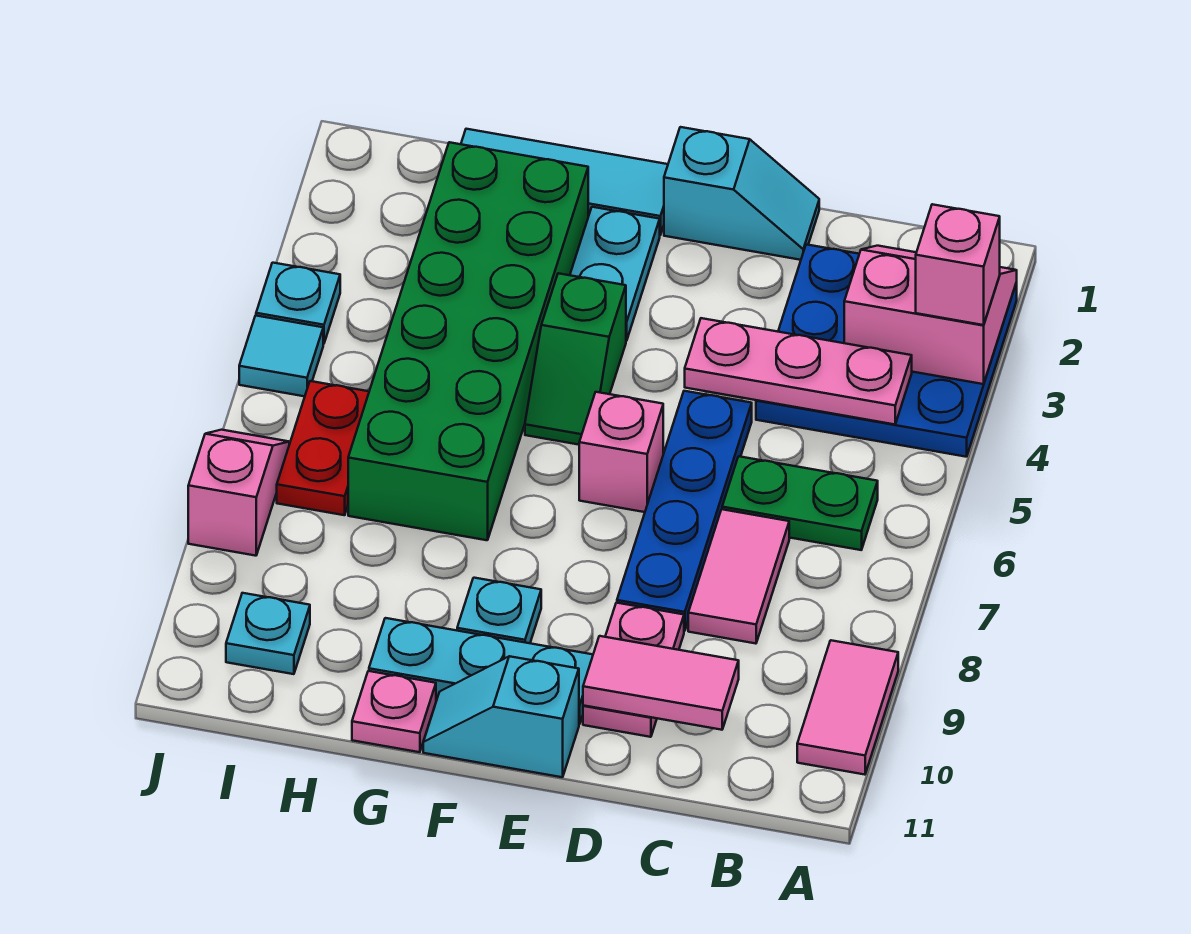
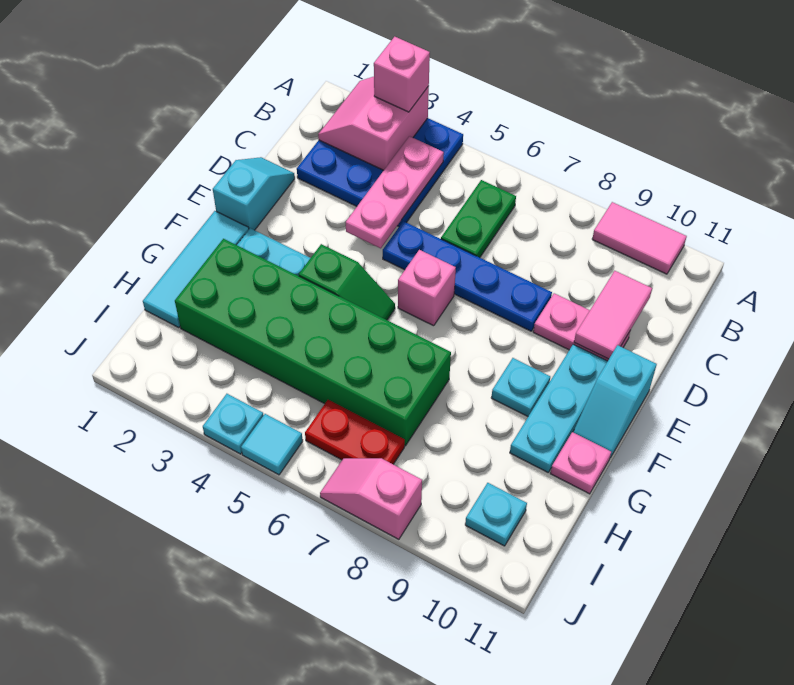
pink 1x2 tile [688,509,789,644] -> none

